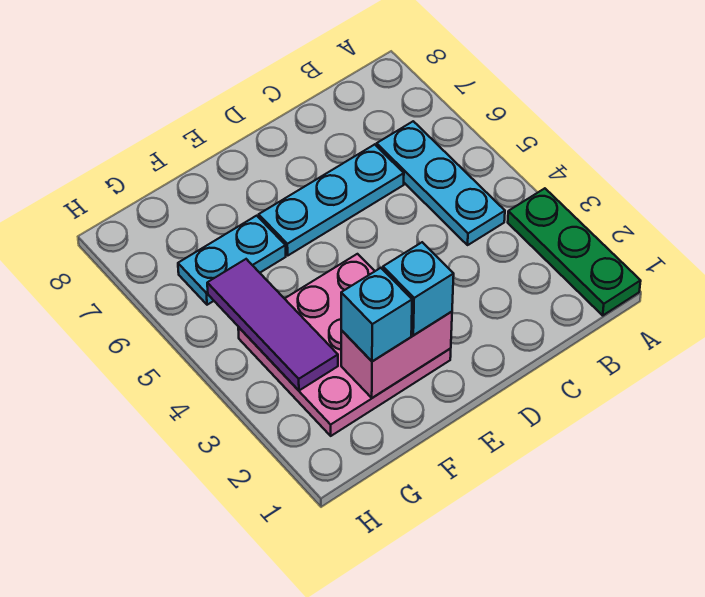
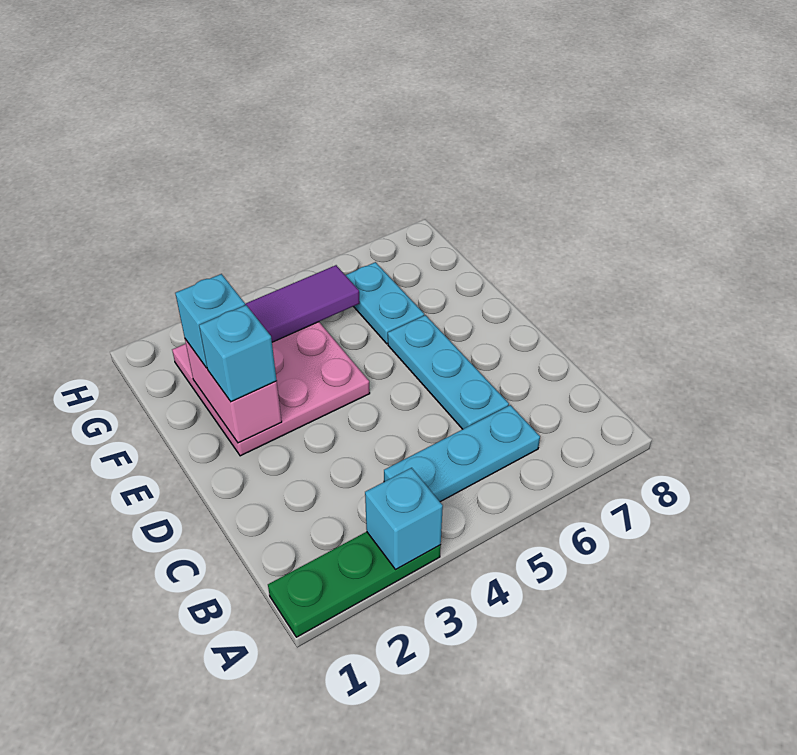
none -> cyan 1x1 brick [365,468,443,570]

